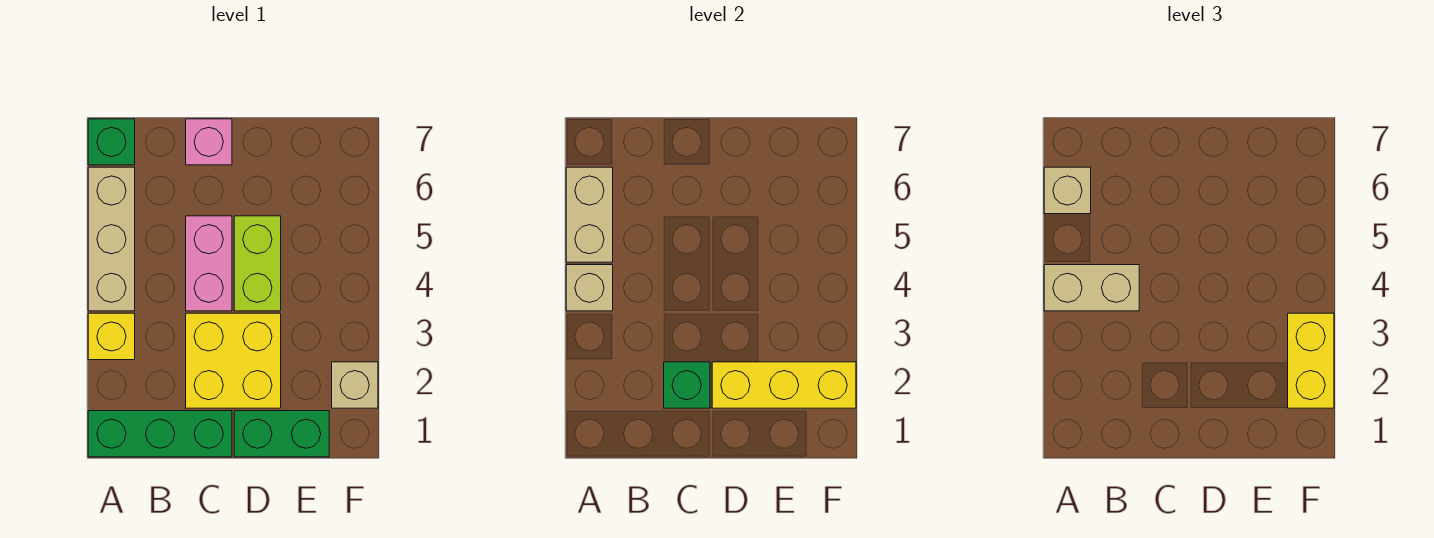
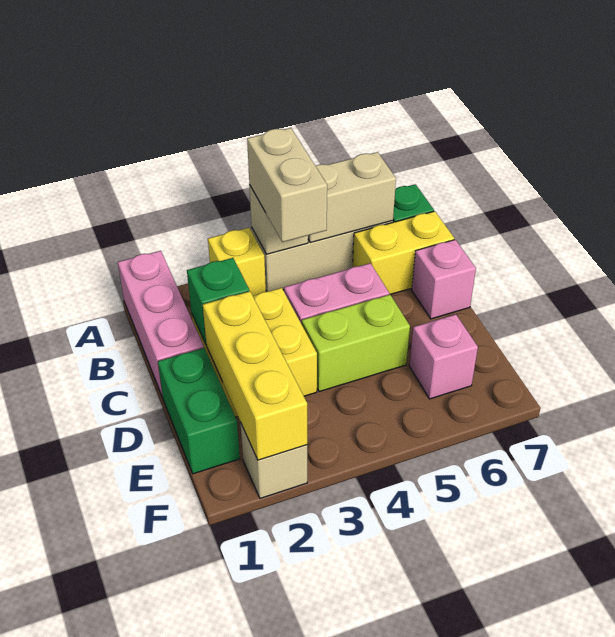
green 1x3 brick [88,411,232,457] -> pink 1x3 brick [118,251,204,398]
tan 1x1 brick [1044,167,1091,214] -> none
none -> pink 1x1 brick [409,314,478,399]
yellow 1x2 brick [1288,313,1334,408] -> yellow 1x2 brick moved to [353,211,454,295]

